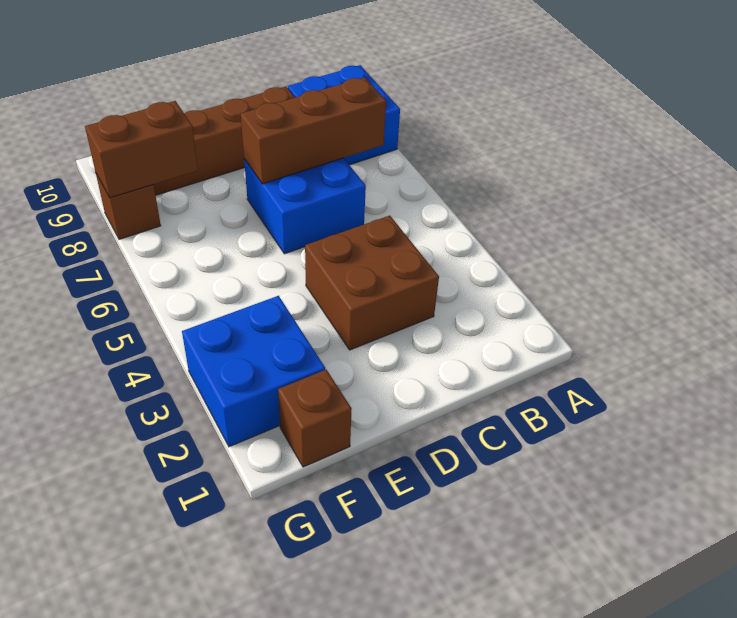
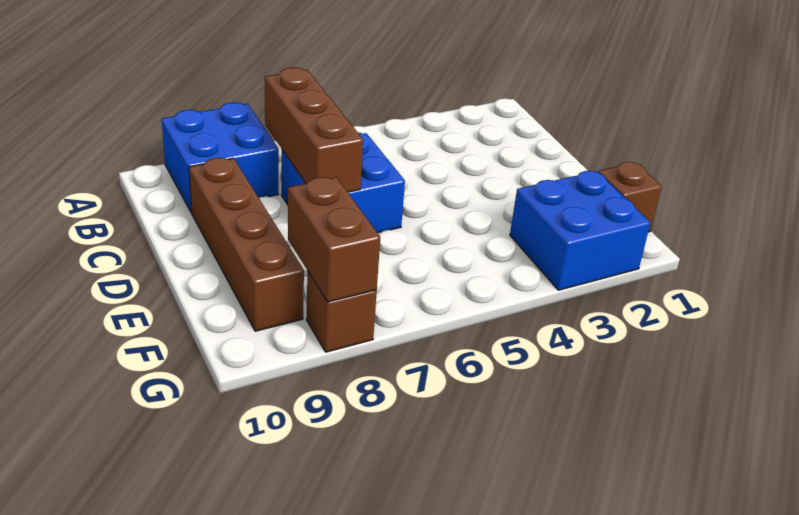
brown 2x2 brick [305,216,439,350] -> none

